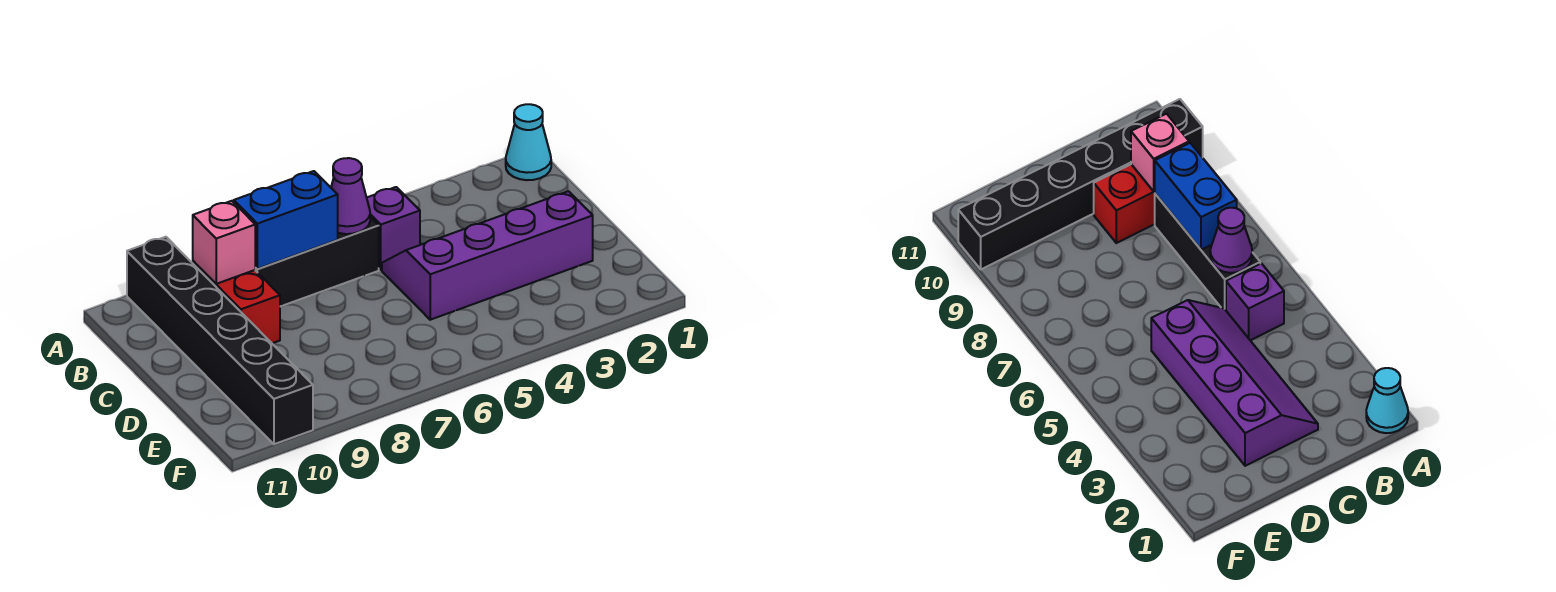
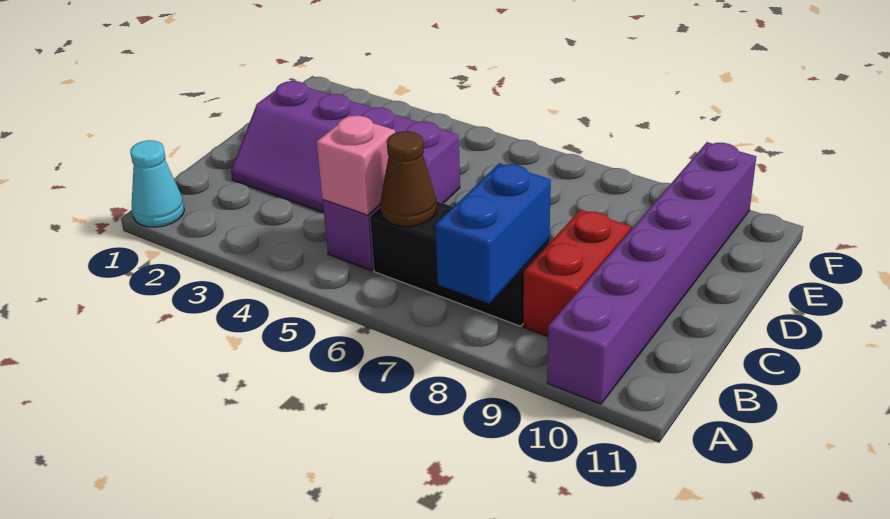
black 1x6 brick [127,237,313,444] -> purple 1x6 brick [547,142,756,404]
purple 1x1 cone [331,158,370,234] -> brown 1x1 cone [380,131,436,226]
blue 1x2 brick [234,171,338,269] -> blue 1x2 brick turned to [435,163,551,303]
pink 1x1 brick [193,201,255,284] -> pink 1x1 brick moved to [317,116,395,215]

